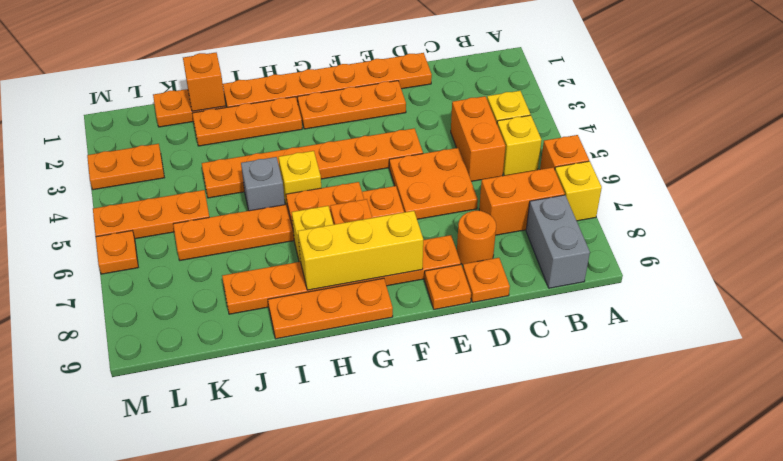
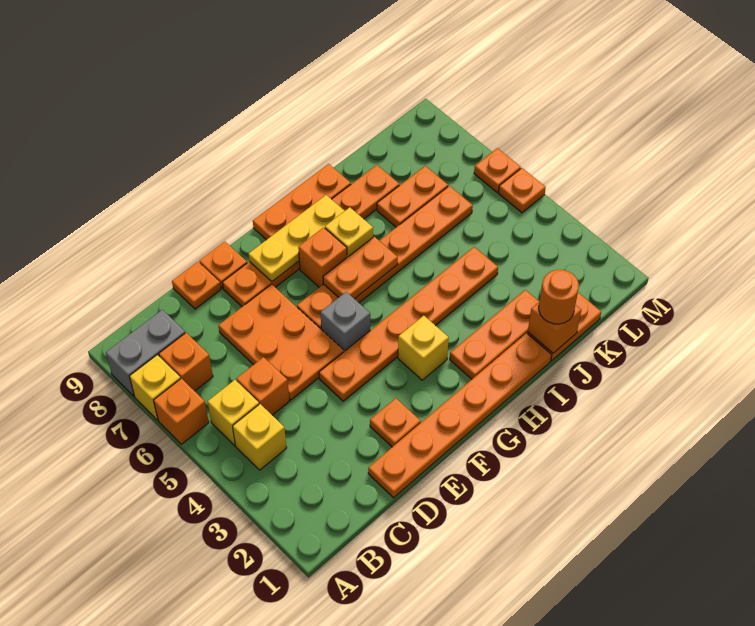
orange 1x2 brick [479,168,565,235] -> orange 1x1 brick [159,333,213,391]
grey 1x2 brick [526,195,590,288] -> grey 1x2 brick turned to [106,310,185,396]
orange 1x2 brick [451,96,505,181] -> orange 1x1 brick [237,357,289,415]
orange 2x2 plate [389,148,478,219] -> orange 2x3 plate [218,284,344,400]
orange 1x1 round brick [457,211,496,265] -> orange 1x1 round brick moved to [539,270,579,324]
orange 1x3 plate [298,81,406,129] -> orange 1x1 plate [370,398,421,447]
yellow 1x3 brick [298,211,423,290] -> yellow 1x3 plate [248,195,344,281]
yellow 1x1 brick [279,151,321,204] -> yellow 1x1 brick moved to [398,316,449,380]
grey 1x1 brick [241,157,285,211] -> grey 1x1 brick moved to [320,292,370,351]
orange 1x3 plate [93,190,209,239] -> orange 1x1 plate [499,168,546,213]
orange 1x2 plate [87,144,165,190] -> orange 1x2 plate moved to [377,166,448,227]

